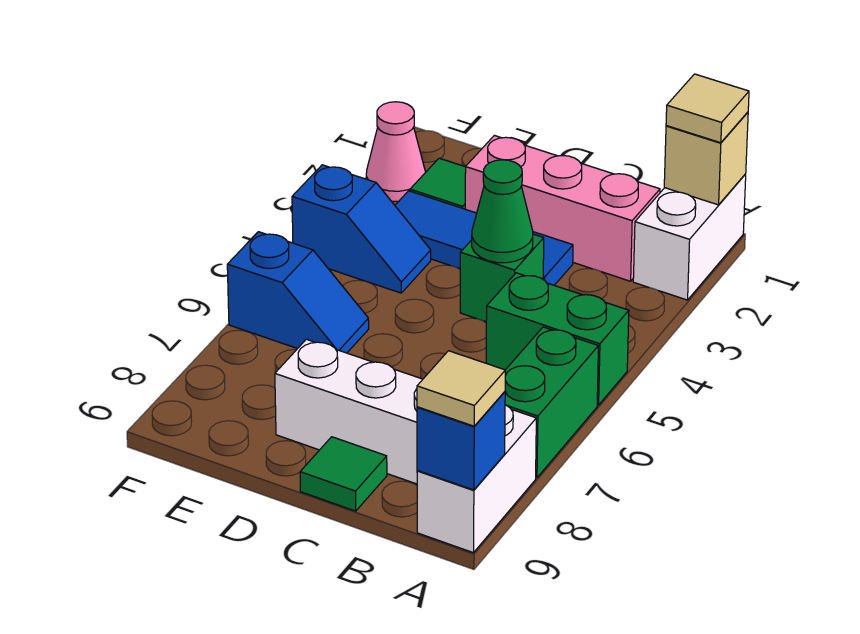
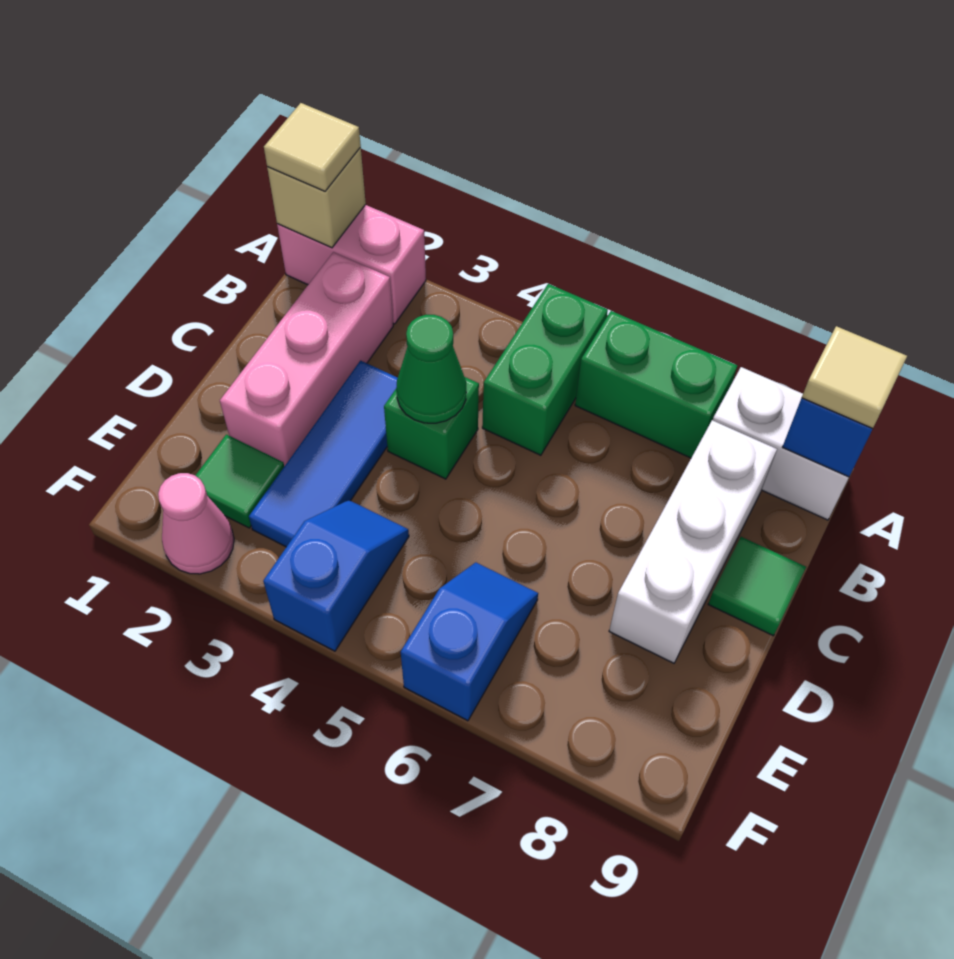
white 1x2 brick [633,174,746,300] -> pink 1x2 brick [277,205,426,324]

